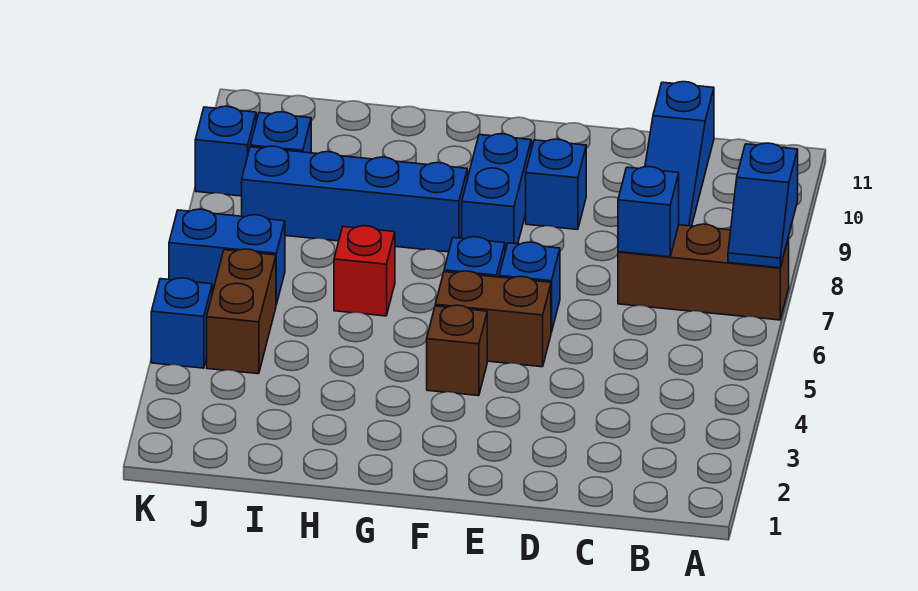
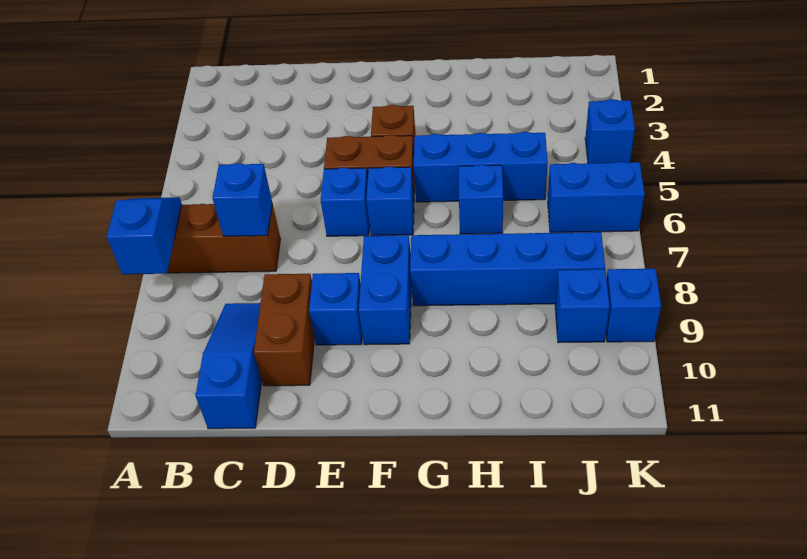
none -> blue 1x3 brick [414,132,548,202]
red 1x1 brick [334,226,395,316] -> blue 1x1 brick [459,165,503,234]
brown 1x2 brick [207,249,276,374] -> brown 1x2 brick moved to [254,274,315,386]

